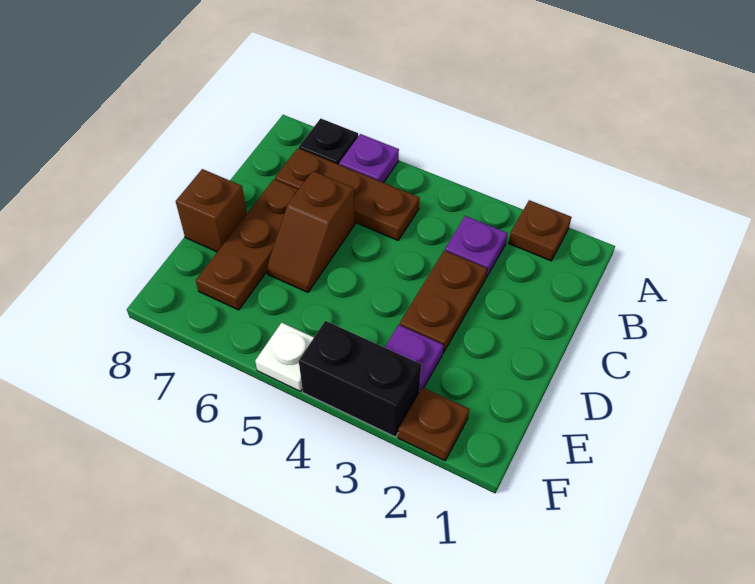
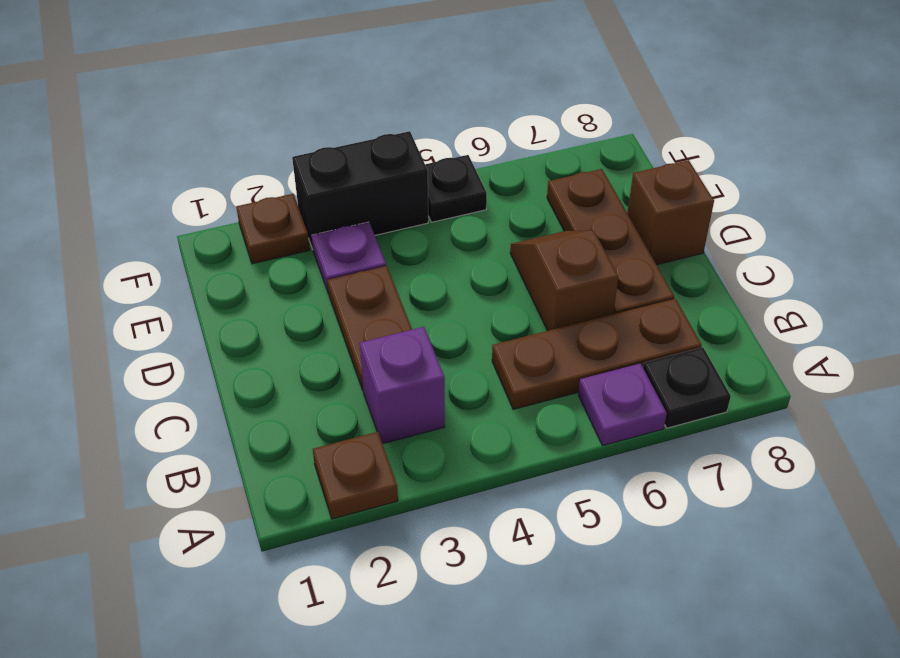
purple 1x1 plate [445,216,507,278] -> purple 1x1 brick [360,327,445,444]
white 1x1 plate [255,323,314,391] -> black 1x1 plate [425,155,487,222]

